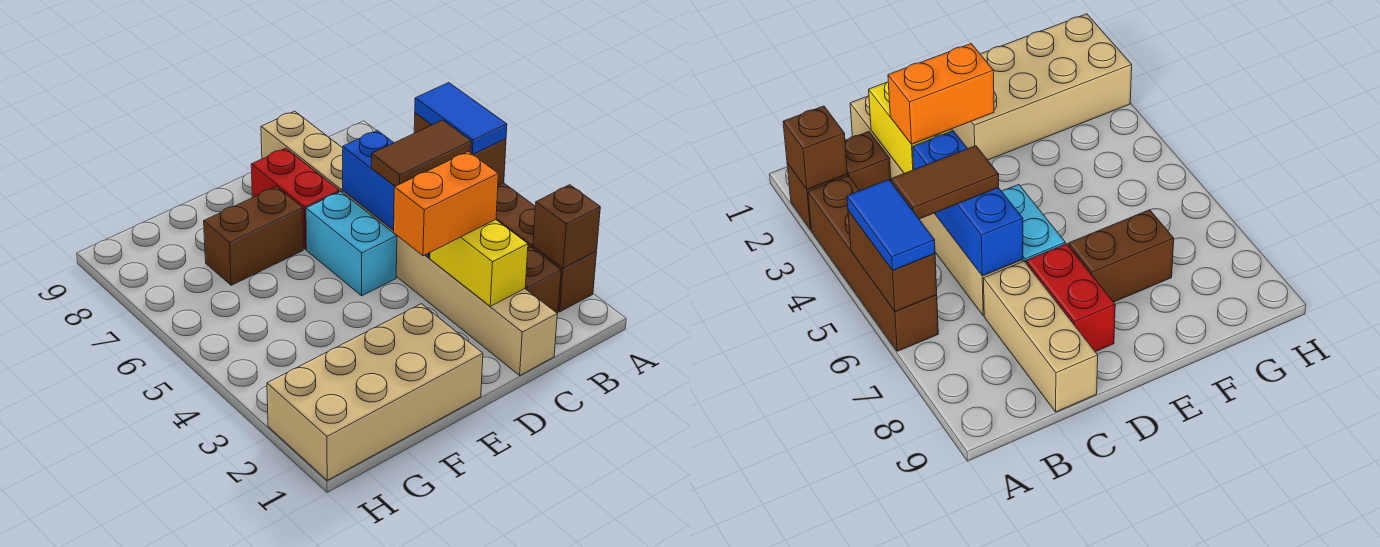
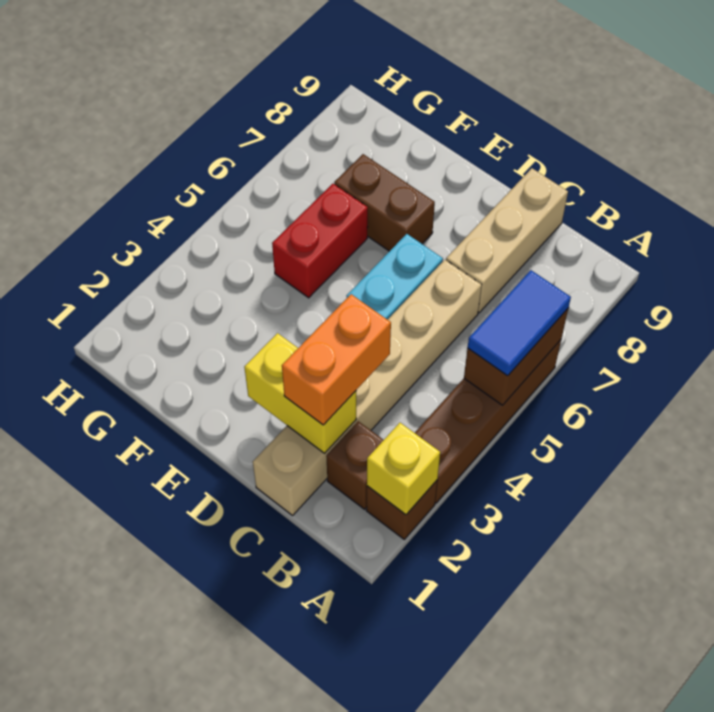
brown 1x1 brick [533,185,600,268] -> yellow 1x1 brick [367,423,440,515]
brown 1x2 tile [371,120,471,186] -> none
yellow 1x2 brick [430,220,528,306] -> yellow 1x2 brick turned to [244,333,356,453]
orange 1x2 brick [393,152,498,256] -> orange 1x2 brick turned to [282,294,391,425]
blue 1x3 brick [343,130,430,258] -> none
red 1x2 brick [251,148,339,249] -> red 1x2 brick moved to [272,184,368,298]
tan 2x4 brick [267,304,483,480] -> none

